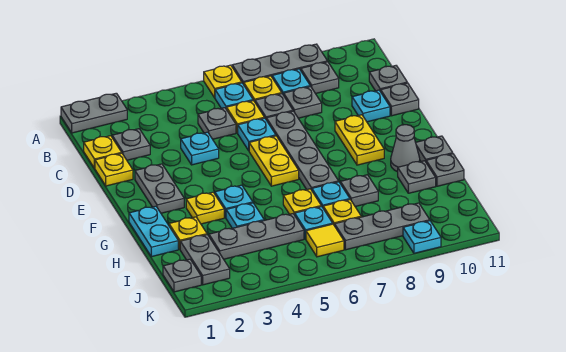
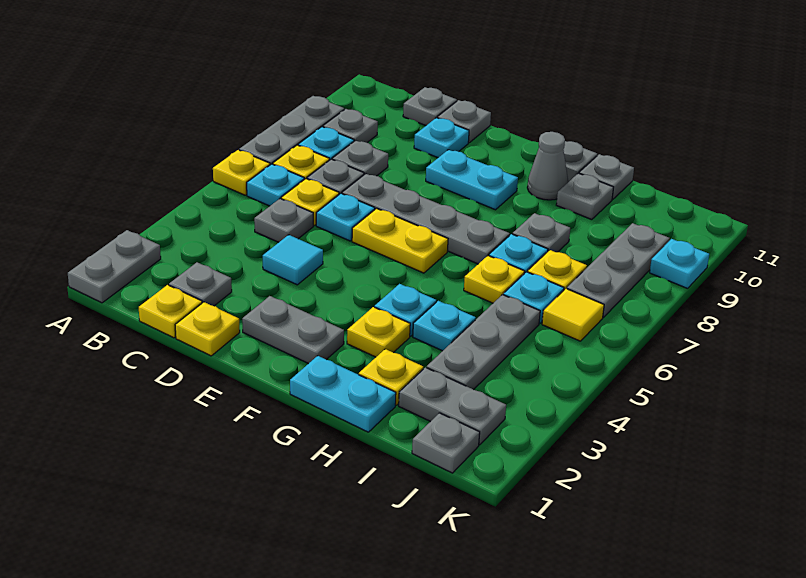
cyan 1x1 plate [181,132,219,165] -> cyan 1x1 tile [263,235,323,285]
yellow 1x2 plate [335,115,384,165] -> cyan 1x2 plate [426,150,518,210]

